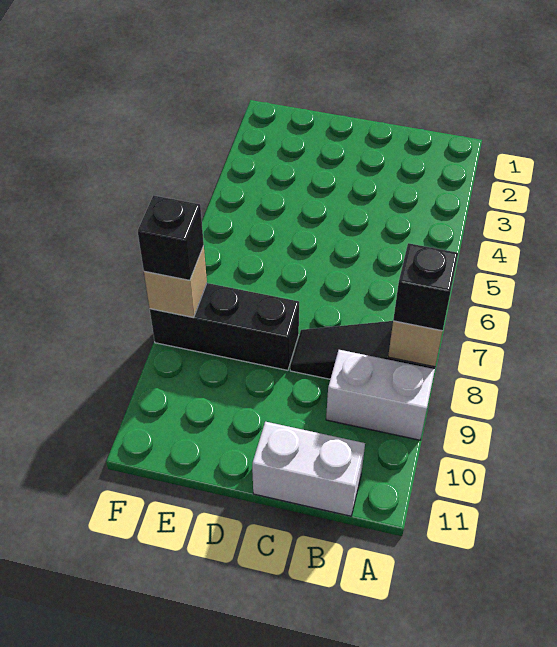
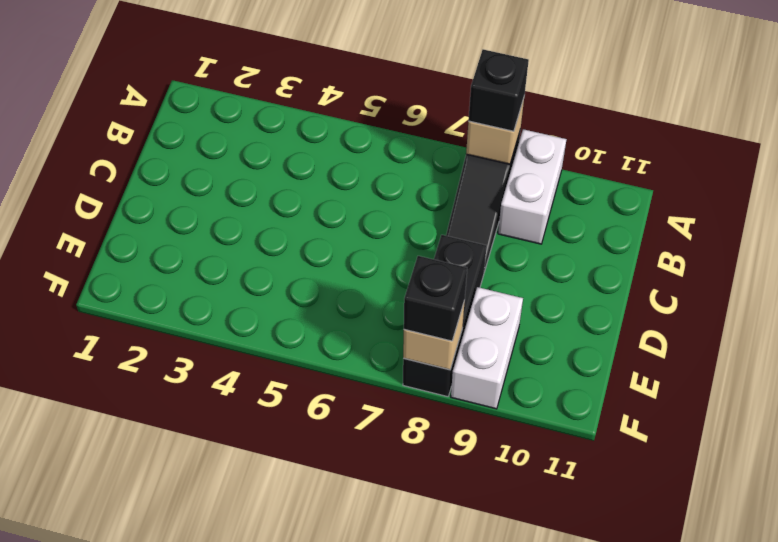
white 1x2 brick [252,422,365,516] -> white 1x2 brick moved to [451,287,523,409]

